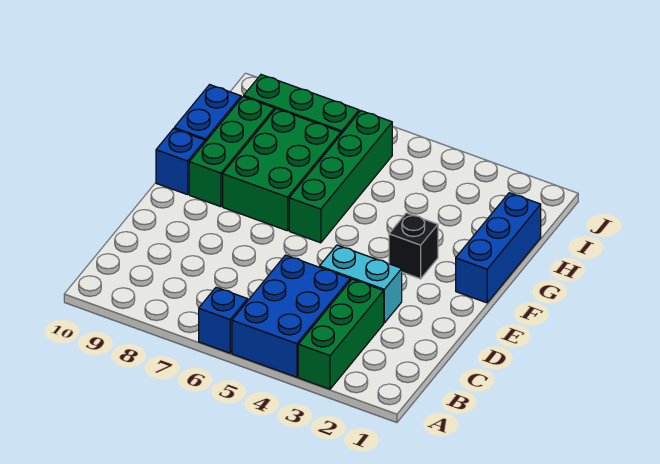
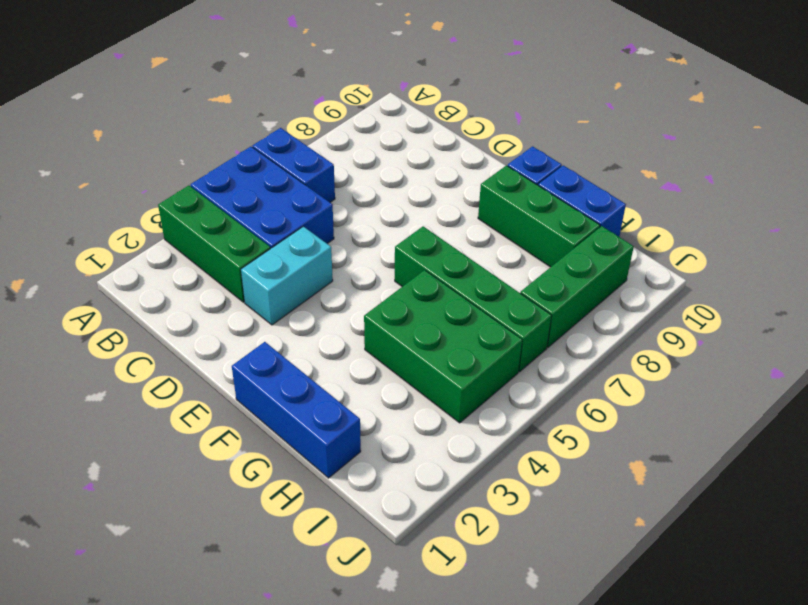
blue 1x1 brick [199,287,248,353] -> blue 1x2 brick [253,128,335,202]
black 1x1 brick [389,213,438,279] -> none
green 2x3 brick [223,109,341,231] -> green 2x3 brick moved to [364,270,522,423]

